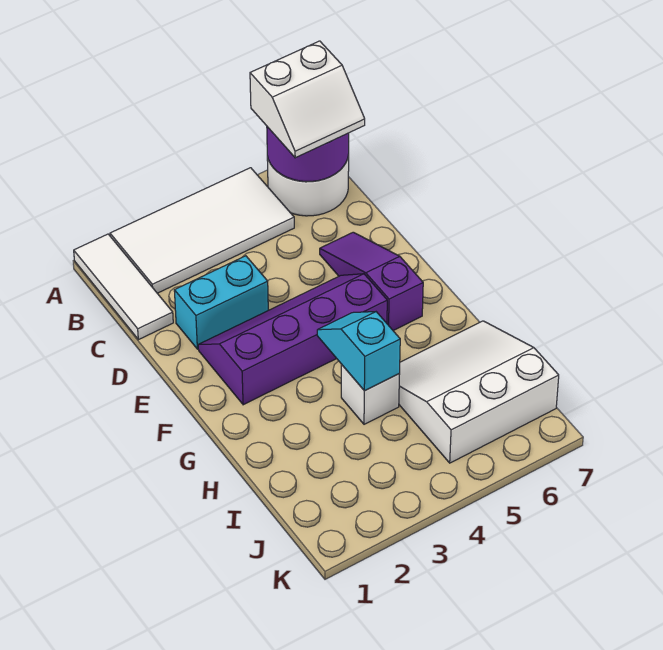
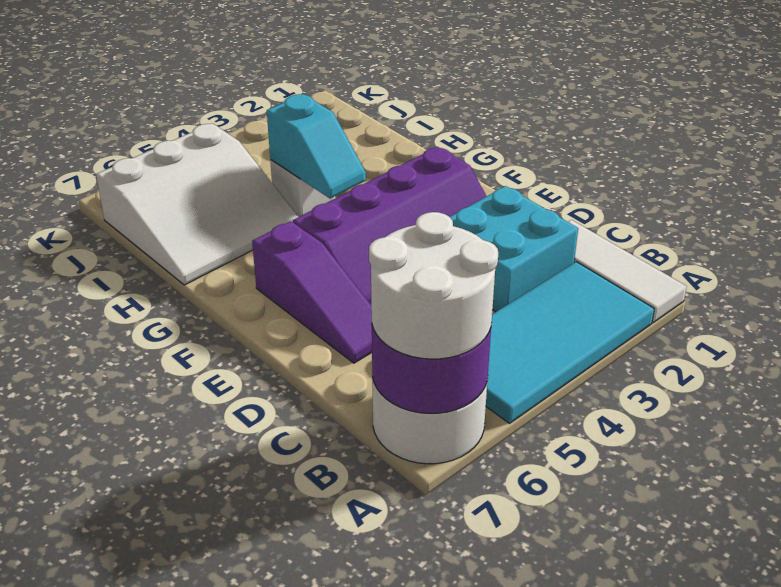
white 2x4 tile [110,168,294,293] -> cyan 2x4 tile [486,262,654,423]
white 2x2 slope [250,41,365,158] -> white 2x2 round brick [369,212,498,359]
cyan 1x2 brick [174,256,268,349] -> cyan 2x2 brick [450,186,578,312]

